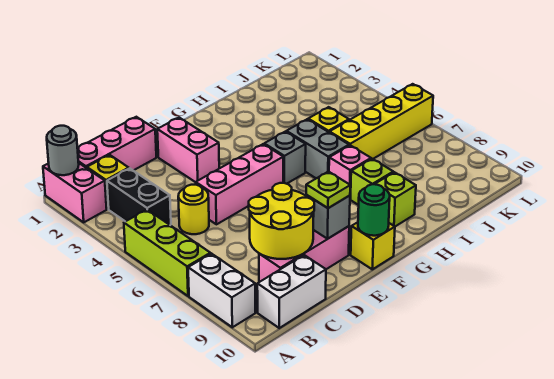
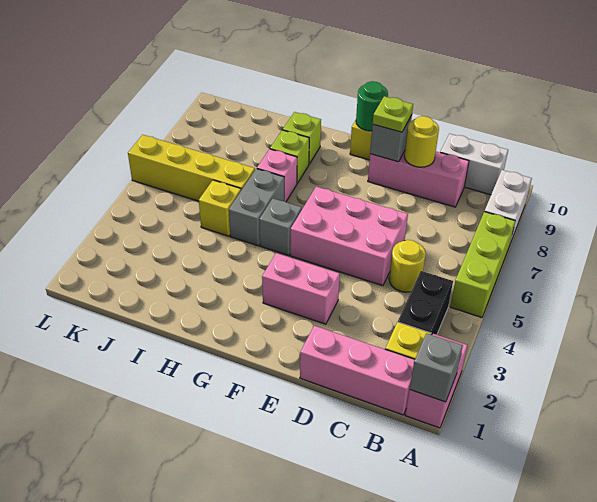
grey 1x1 round brick [47,126,79,175] -> grey 1x1 brick [410,333,463,402]
yellow 2x2 round brick [249,183,314,259] -> yellow 1x1 round brick [404,116,439,167]
pink 1x3 brick [196,144,283,224] -> pink 2x3 brick [290,186,408,286]
pink 1x2 brick [157,118,219,182] -> pink 1x2 brick turned to [262,253,340,324]

